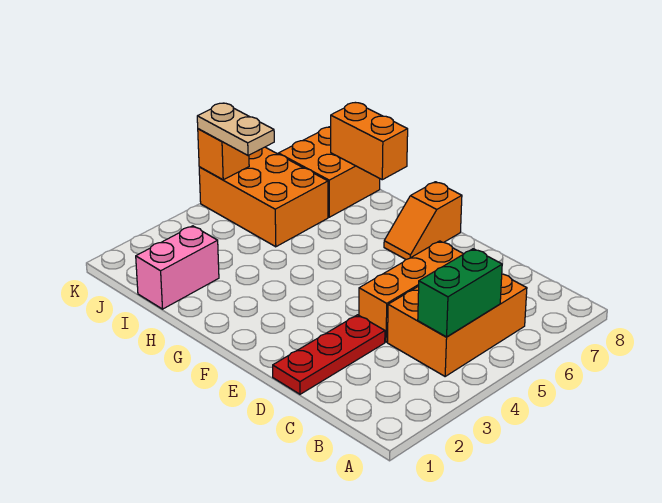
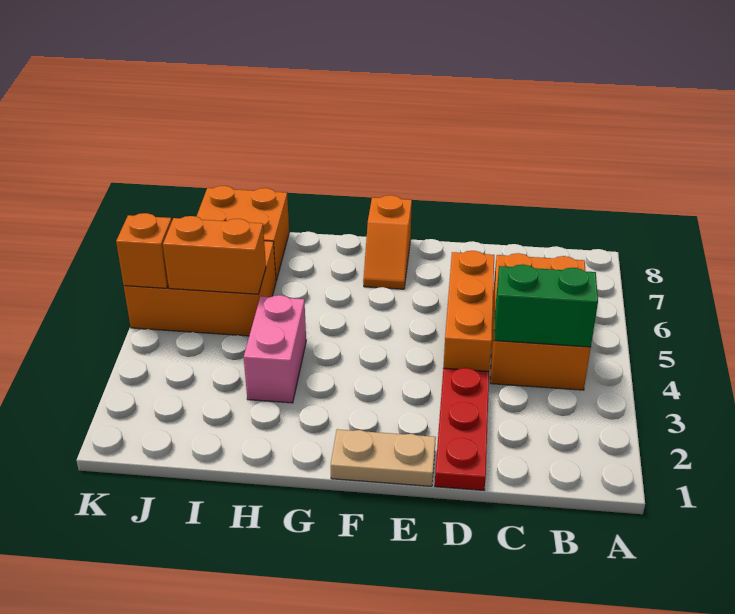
green 1x2 brick [418,249,502,337] -> green 1x2 brick turned to [494,264,598,347]
orange 1x2 brick [331,103,408,180] -> orange 1x2 brick moved to [163,216,266,294]
pink 1x2 brick [136,226,219,309] -> pink 1x2 brick moved to [244,295,306,403]
tan 1x2 plate [197,103,274,155] -> tan 1x2 plate moved to [331,429,436,486]

